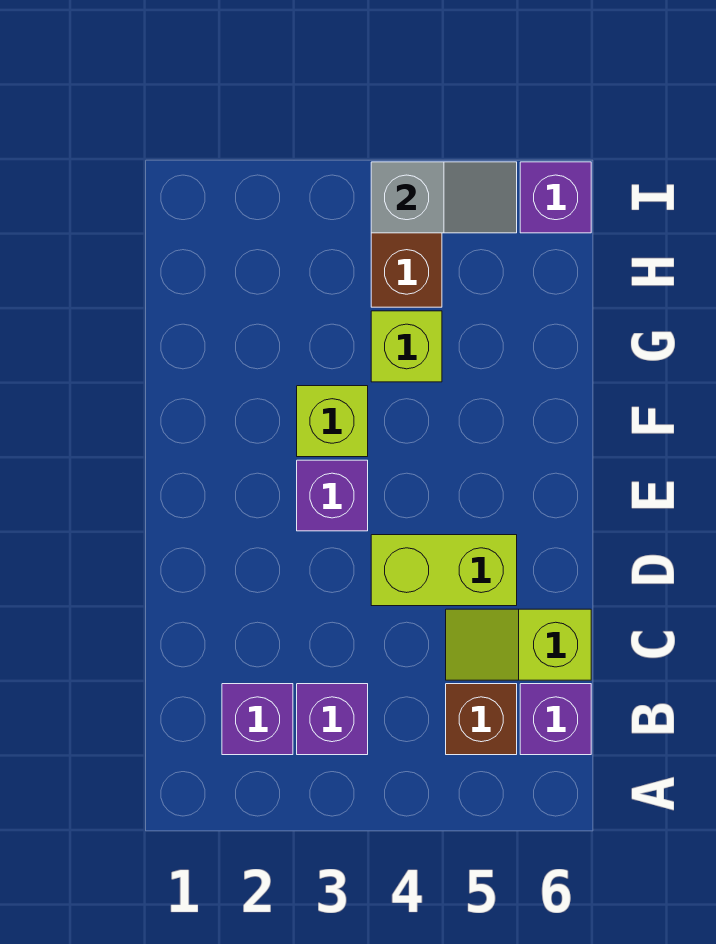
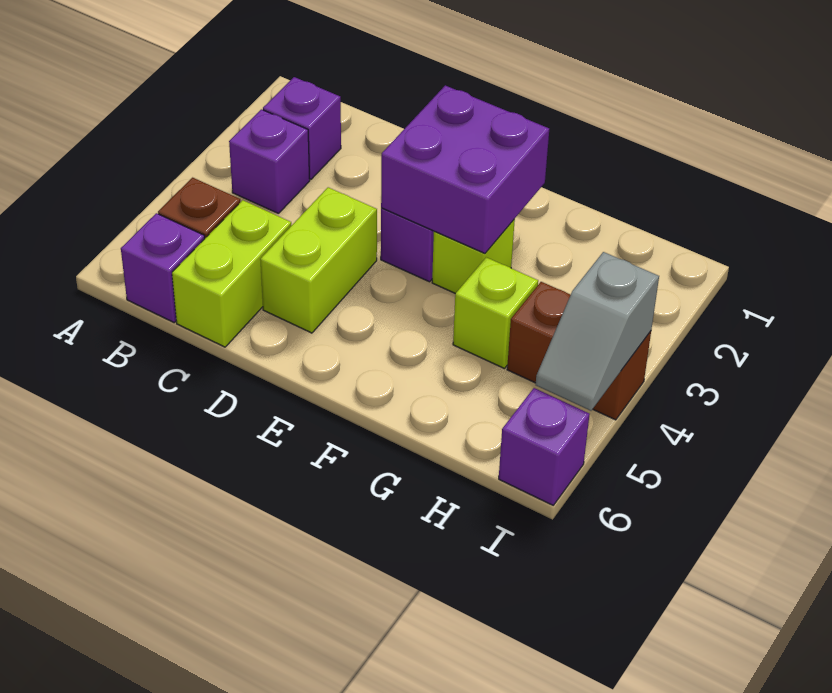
lime 1x2 slope [446,609,591,680] -> lime 1x2 brick [172,200,292,347]
none -> purple 2x2 brick [381,85,549,253]

